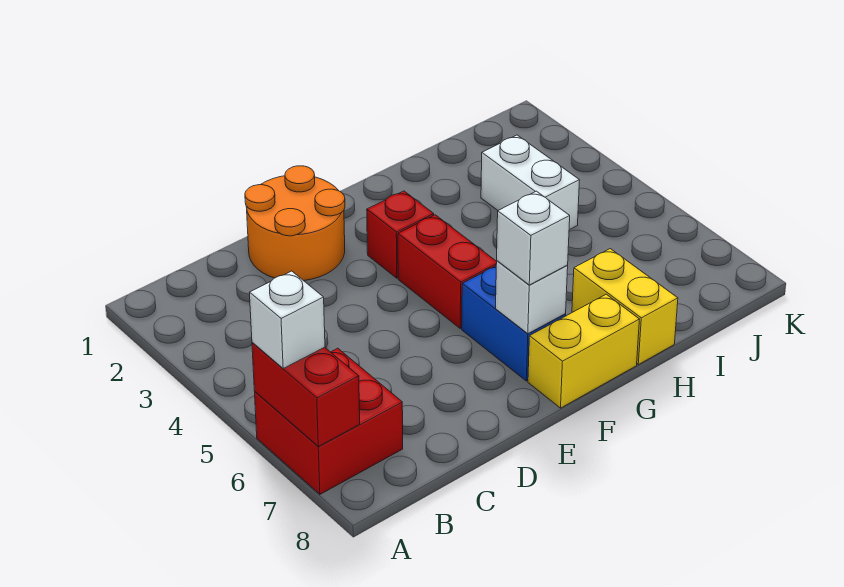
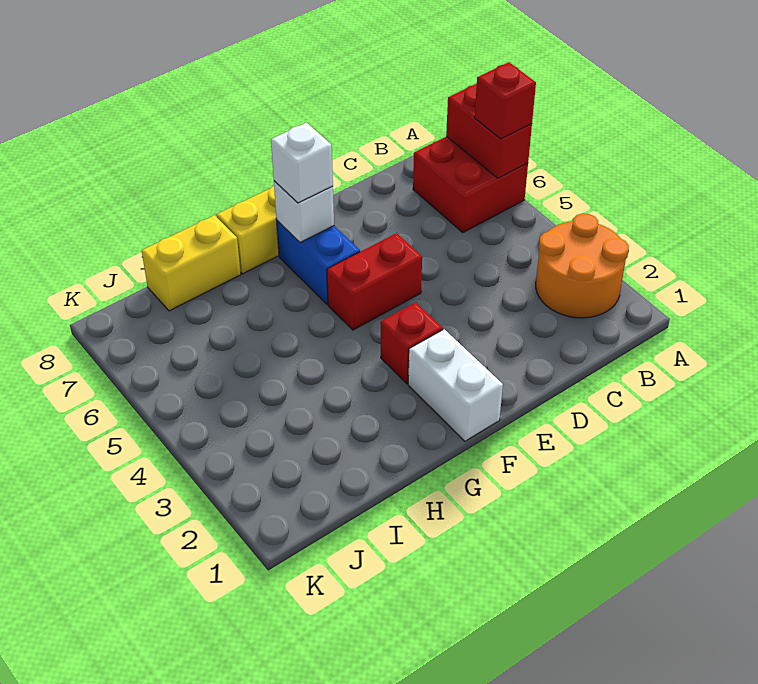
white 1x1 brick [249,271,325,368] -> red 1x1 brick [475,62,536,139]
orange 2x2 round brick [245,166,345,281] -> orange 2x2 round brick moved to [536,213,629,318]
red 1x2 brick [398,215,497,328] -> red 1x2 brick turned to [327,233,422,330]
yellow 1x2 brick [572,249,678,365] -> yellow 1x2 brick turned to [142,215,241,311]
white 1x2 brick [481,135,580,230] -> white 1x2 brick moved to [408,329,503,441]

